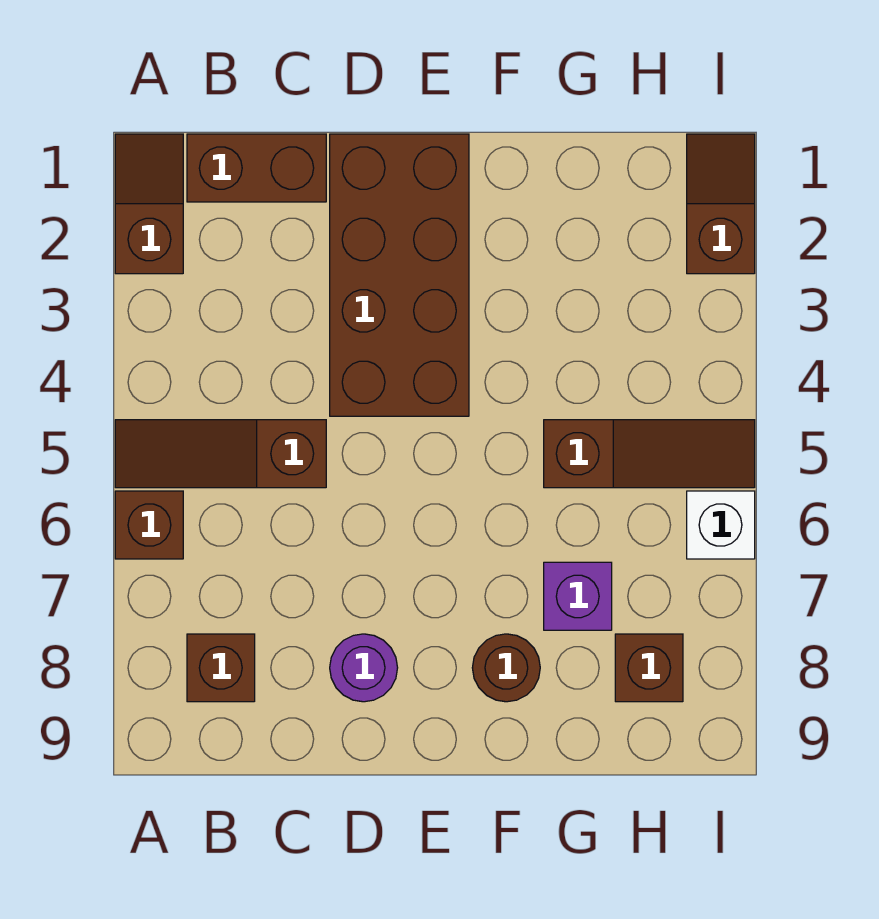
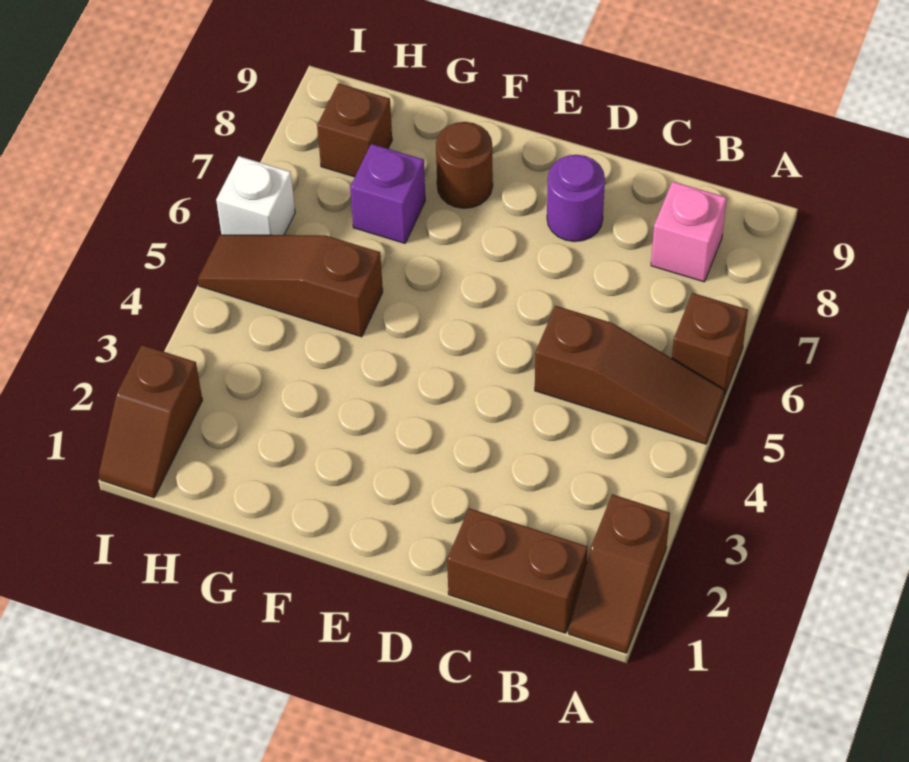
brown 1x1 brick [187,634,255,702] -> pink 1x1 brick [651,182,727,282]
brown 2x4 brick [330,134,469,416] -> none

